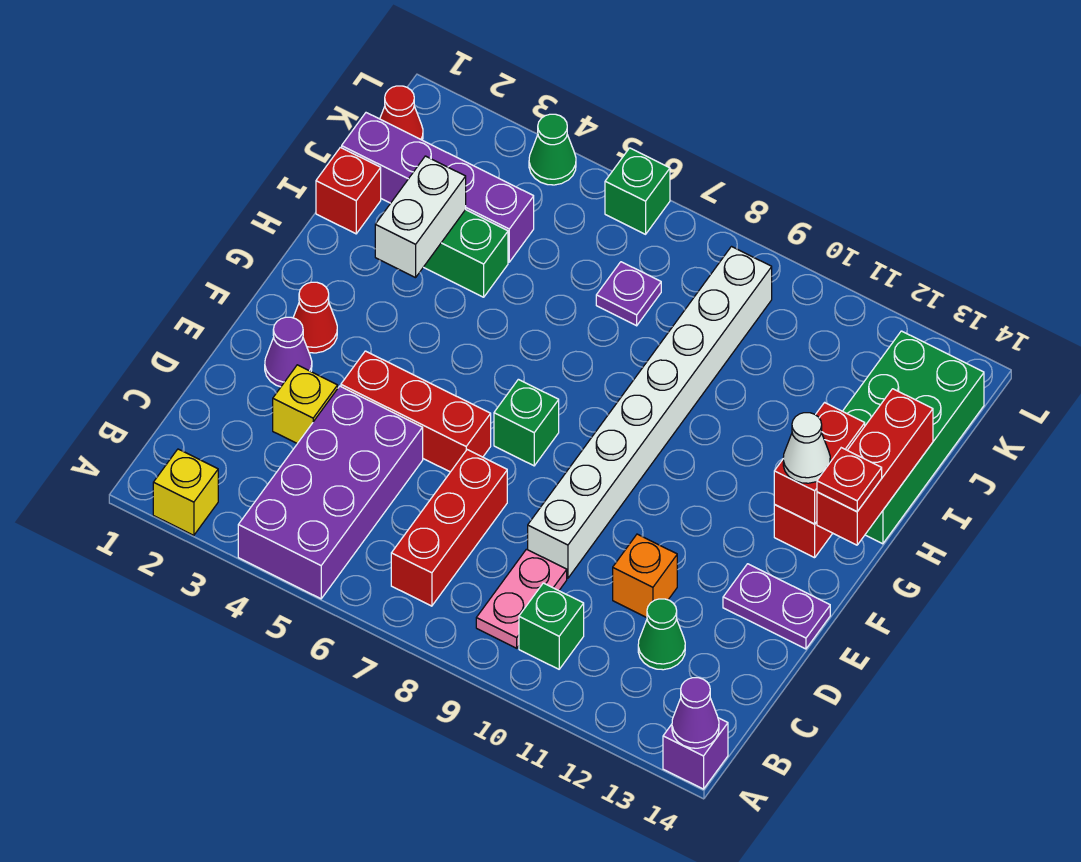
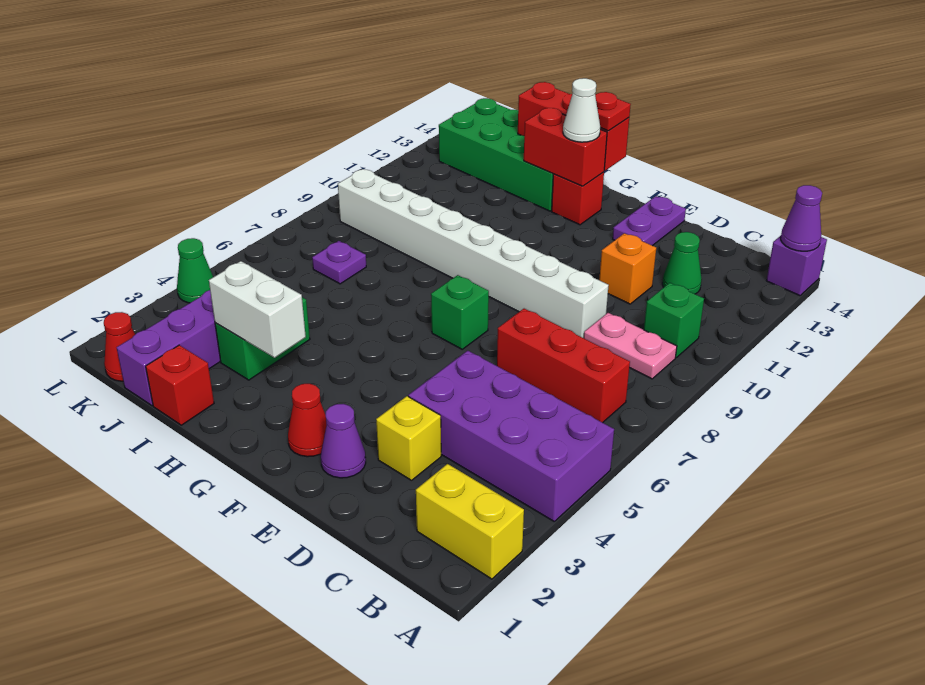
yellow 1x1 brick [153,449,218,535] -> yellow 1x2 brick [416,464,524,579]
red 1x3 brick [341,351,491,472] -> none
green 1x1 brick [605,148,670,234] -> none

